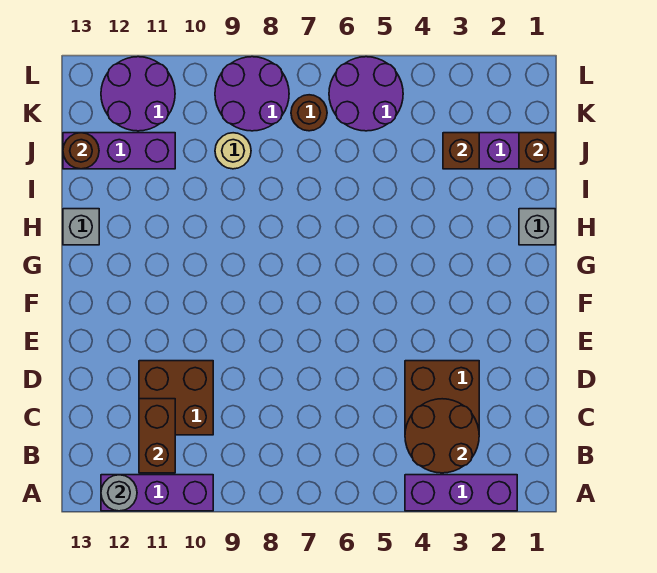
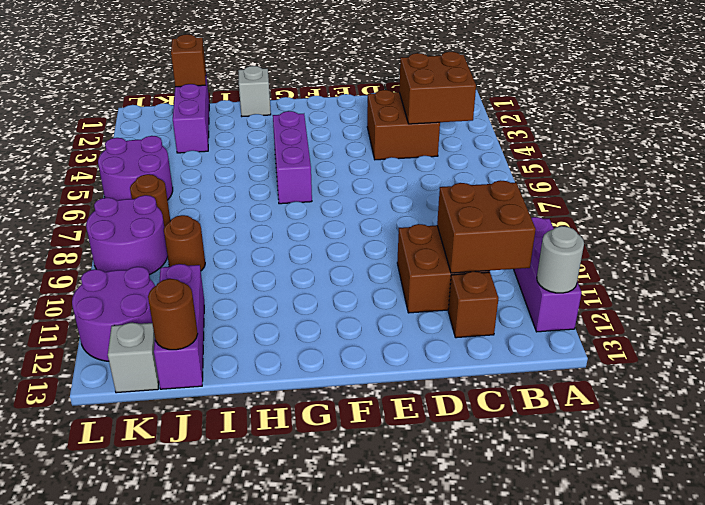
purple 1x3 brick [405,475,517,511] -> purple 1x3 brick moved to [273,111,312,204]
brown 2x2 round brick [405,399,479,473] -> brown 2x2 brick [399,52,476,124]
brown 1x2 brick [139,399,175,473] -> brown 2x2 brick [437,180,536,273]
grey 1x1 brick [63,209,99,245] -> grey 1x1 brick moved to [108,323,159,393]
brown 1x1 brick [443,133,479,169] -> brown 1x1 brick moved to [448,271,498,338]
tan 1x1 round brick [215,133,251,169] -> brown 1x1 round brick [164,215,205,271]

